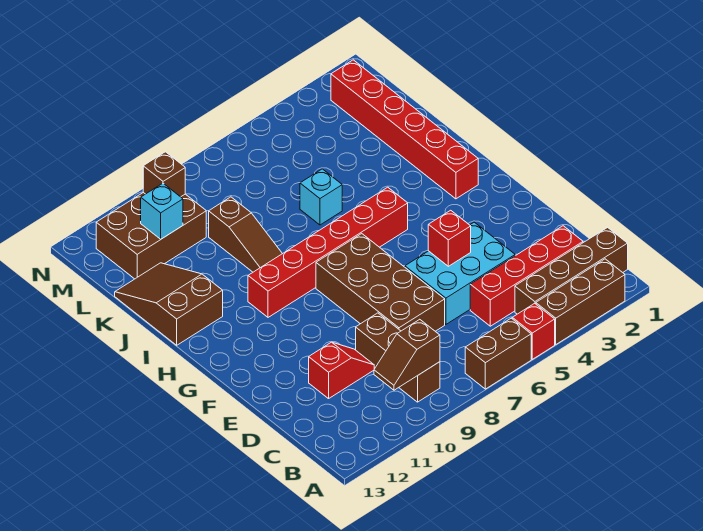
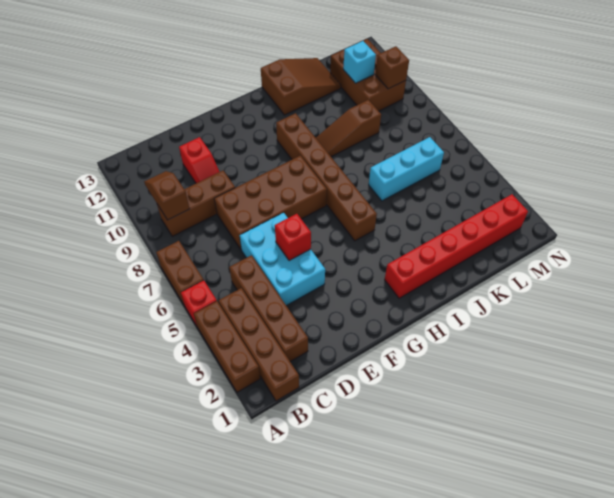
red 1x4 brick [470,226,583,326] -> brown 1x4 brick [229,255,308,362]
red 1x6 brick [248,187,408,317] -> brown 1x6 brick [276,113,377,241]
cyan 1x1 brick [300,169,342,225] -> cyan 1x3 brick [369,137,444,201]

